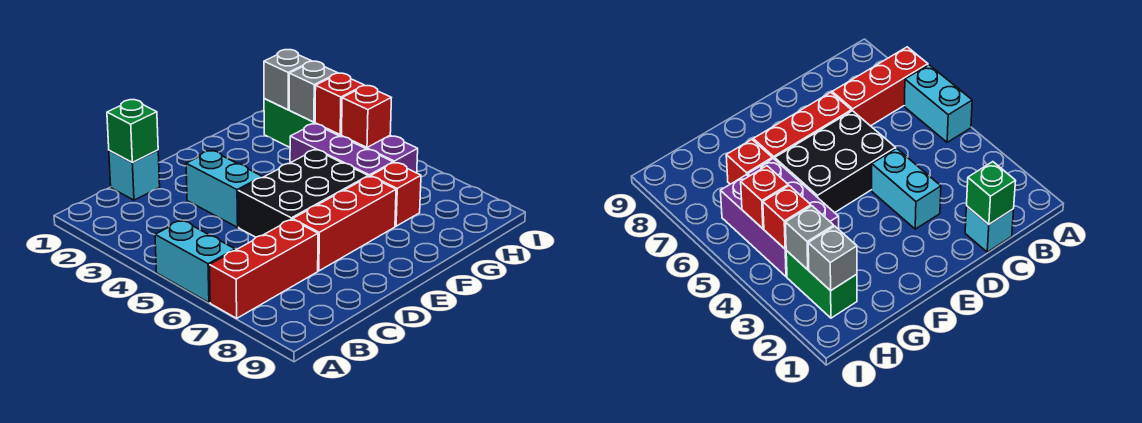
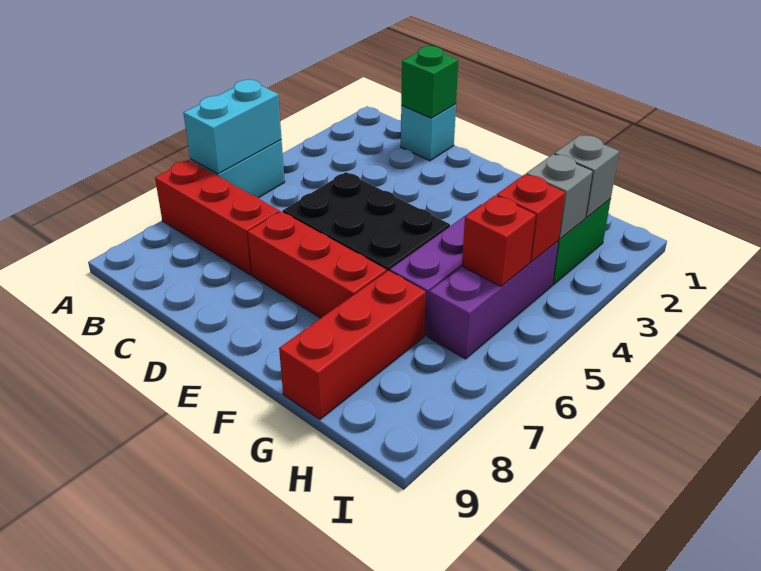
cyan 1x2 brick [186,151,262,227] -> cyan 1x2 brick moved to [184,80,281,174]
red 1x1 brick [371,162,421,226] -> red 1x3 brick [279,271,426,419]

